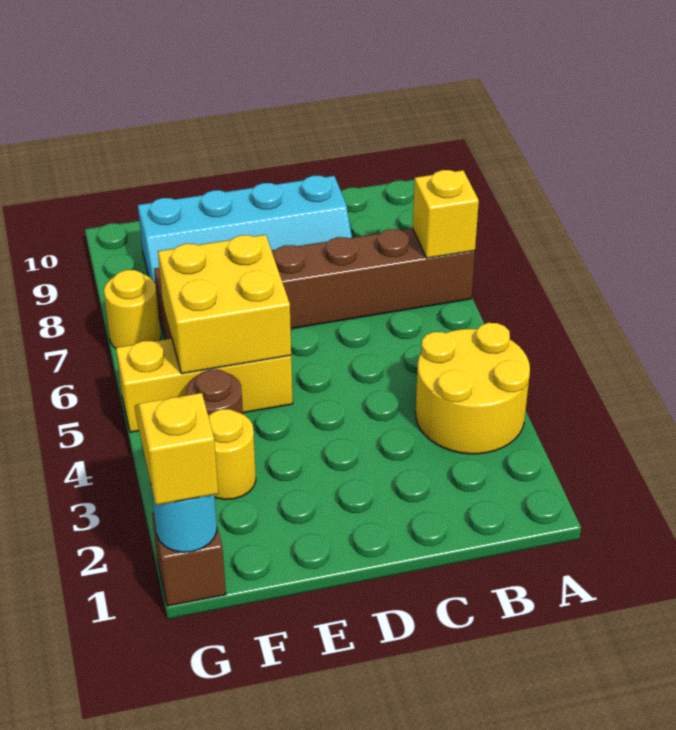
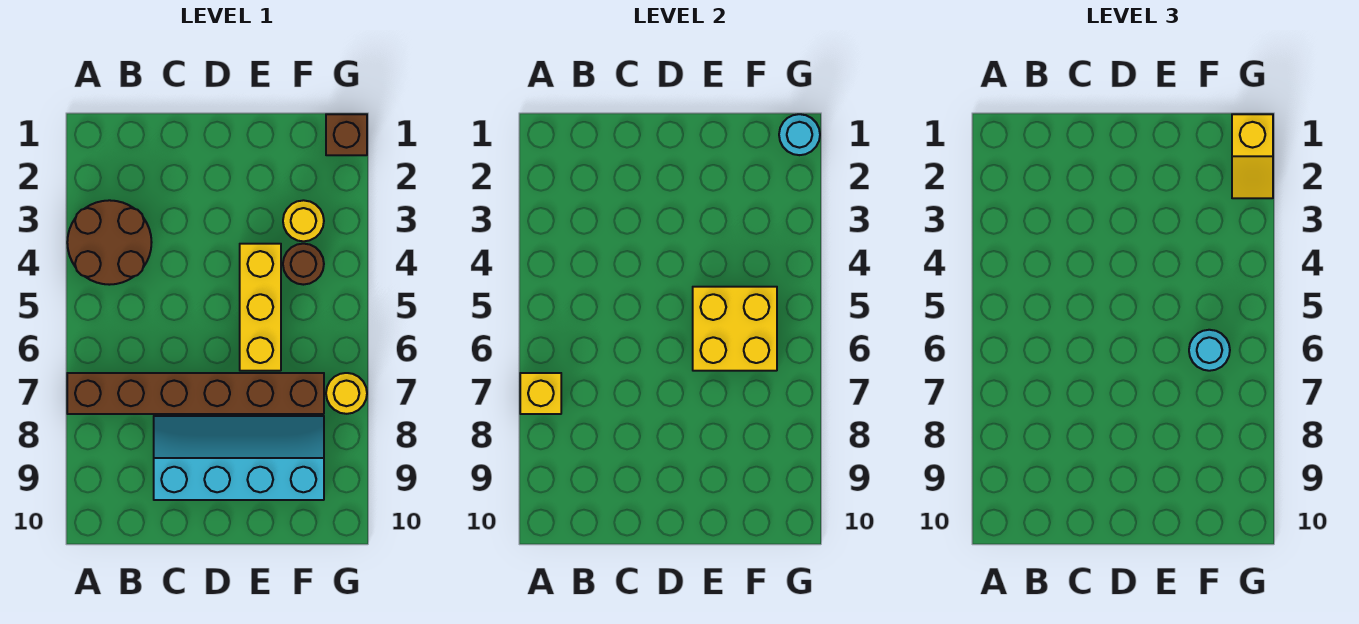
yellow 2x2 round brick [416,323,530,454] -> brown 2x2 round brick [67,200,152,285]
yellow 1x3 brick [116,339,293,432] -> yellow 1x3 brick turned to [240,244,281,371]
none -> cyan 1x1 round brick [1189,330,1230,371]

